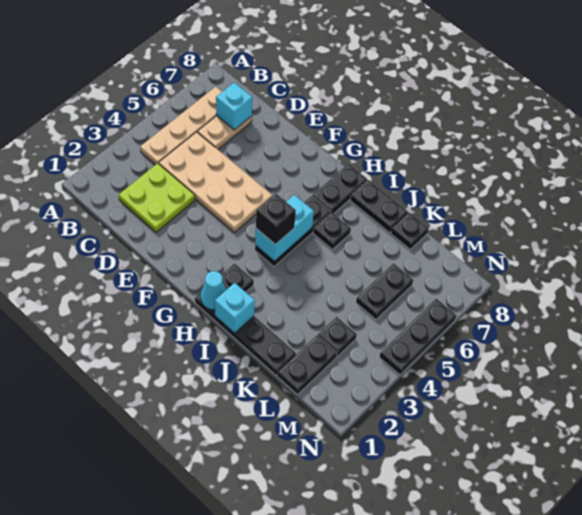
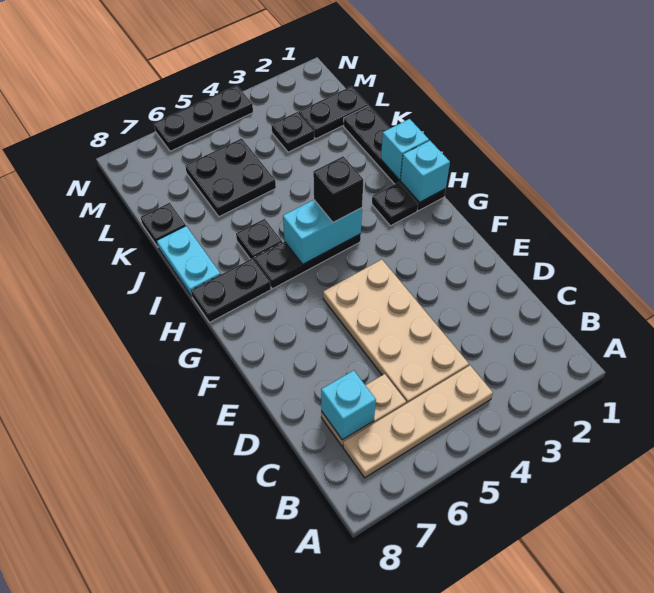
lime 2x2 plate [119,163,195,232] -> none
cyan 1x1 cone [201,271,226,310] -> cyan 1x1 brick [400,141,450,202]
black 1x2 plate [350,180,408,232] -> cyan 1x2 plate [157,226,221,296]
black 1x2 plate [356,263,413,319] -> black 2x2 plate [185,138,276,217]

